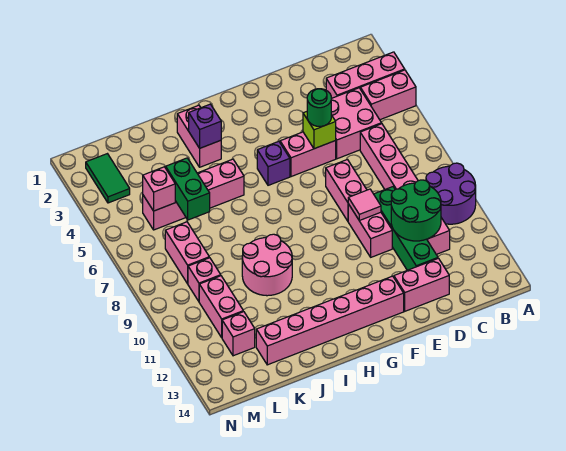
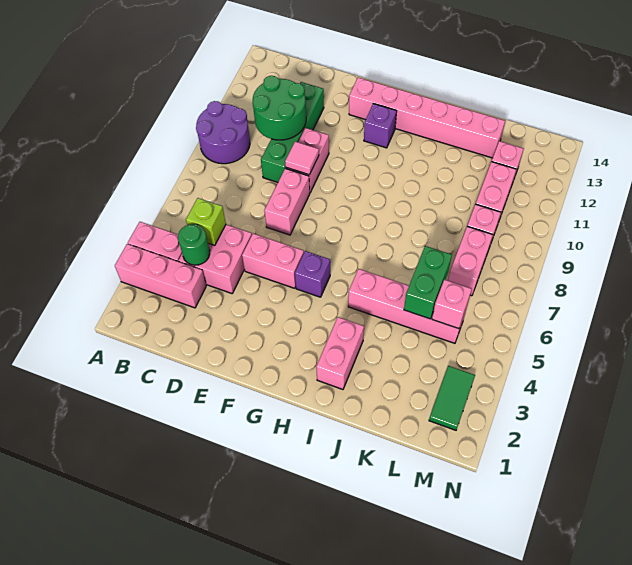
pink 1x6 brick [360,124,450,254] -> none
pink 1x2 brick [394,258,449,311] -> none
lime 1x1 brick [303,112,336,149] -> lime 1x1 brick moved to [186,198,226,245]
green 1x1 round brick [307,89,331,126] -> green 1x1 round brick moved to [178,224,210,265]
purple 1x1 brick [189,104,221,148] -> purple 1x1 brick moved to [364,104,397,148]
pink 2x2 round brick [242,234,292,296] -> none

